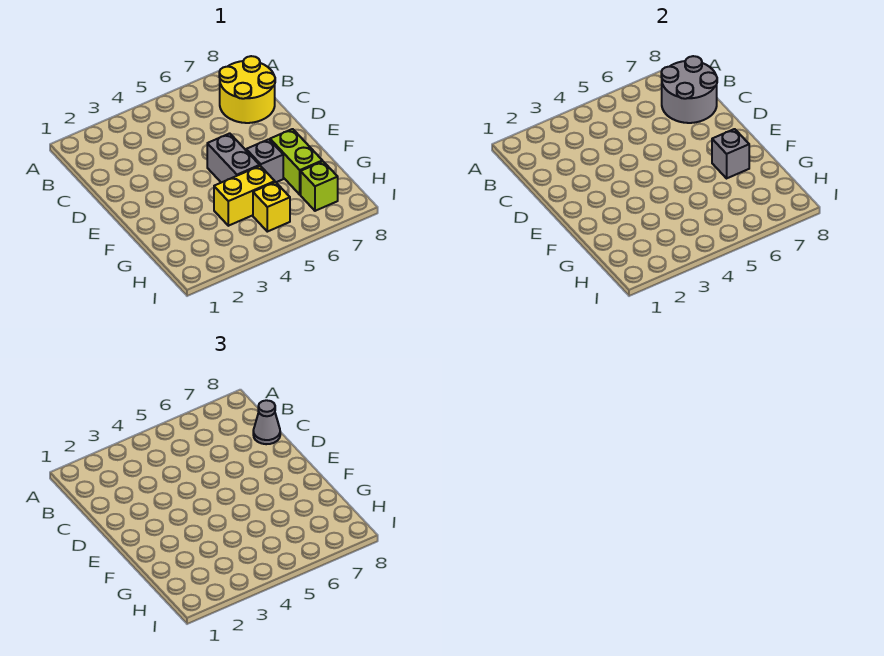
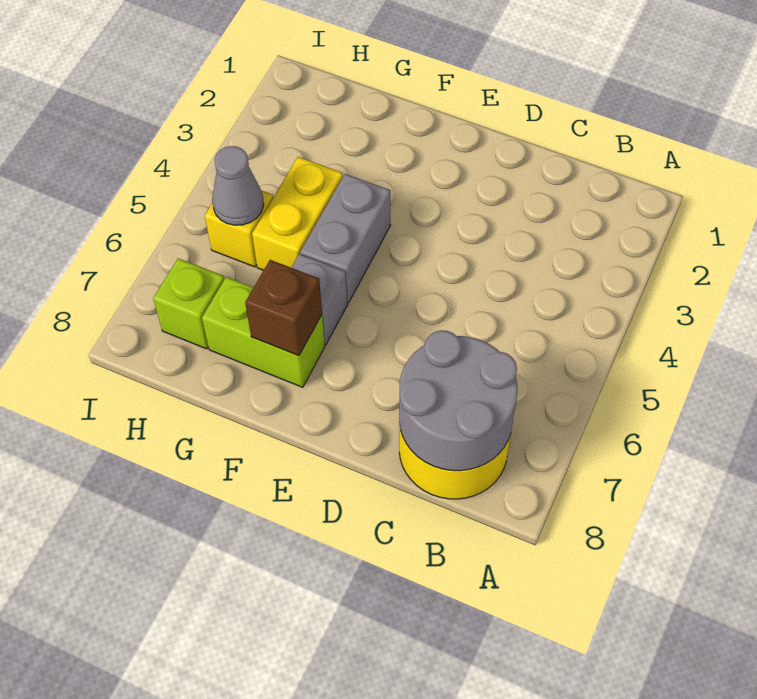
grey 1x1 cone [253,400,280,444] -> grey 1x1 cone moved to [212,146,264,225]
grey 1x2 brick [207,133,260,183] -> grey 1x2 brick turned to [300,174,391,303]
grey 1x1 brick [712,129,749,178] -> brown 1x1 brick [245,260,322,356]

